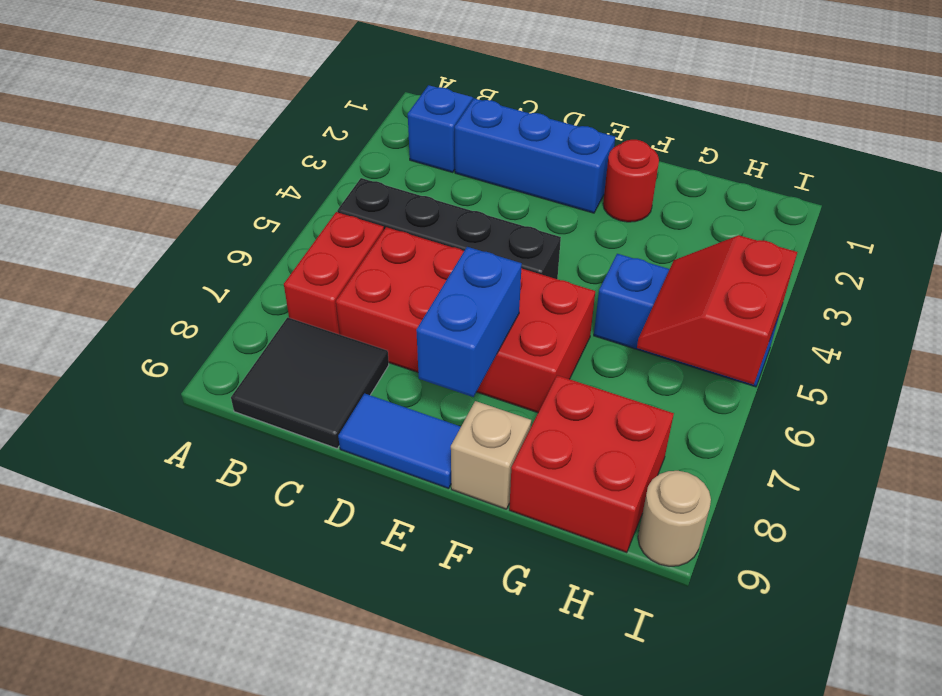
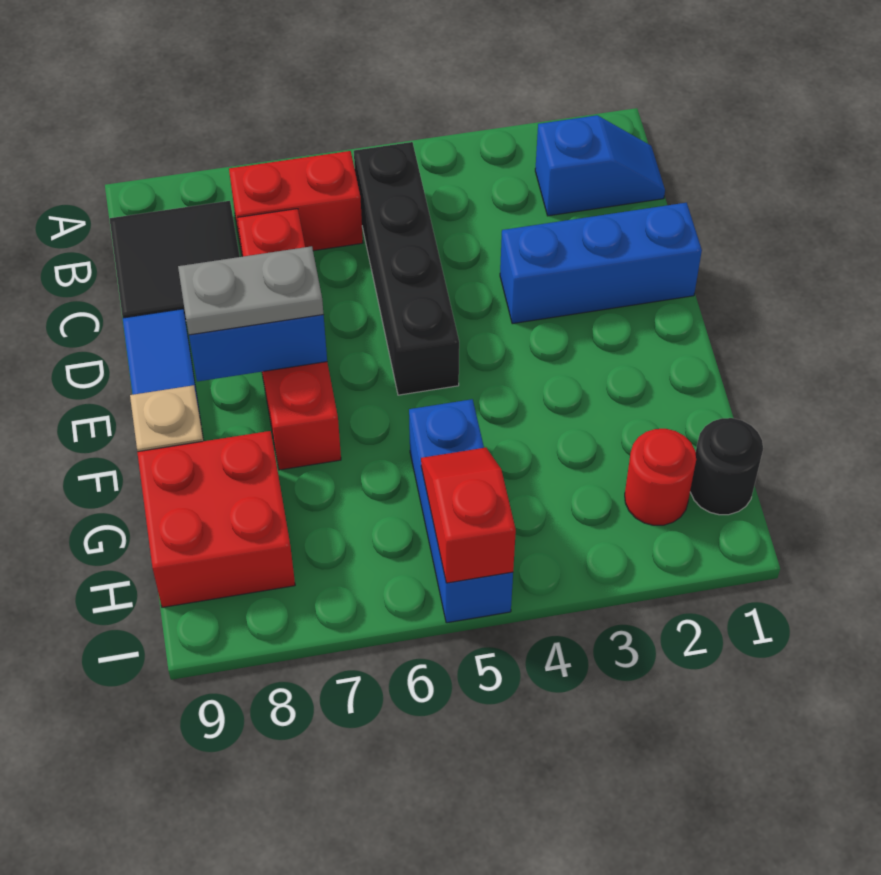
blue 1x3 brick [455,98,615,213] -> blue 1x3 brick turned to [500,203,702,324]
red 2x4 brick [336,227,595,413] -> red 1x4 brick [237,209,341,470]
none -> grey 1x2 plate [178,246,324,335]
red 1x1 round brick [603,140,659,222] -> red 1x1 round brick moved to [625,429,696,525]
none -> black 1x1 round brick [690,418,763,515]
red 2x2 slope [637,235,797,384] -> red 1x2 slope [421,448,516,583]
tan 1x1 round brick [638,471,711,566] -> none

